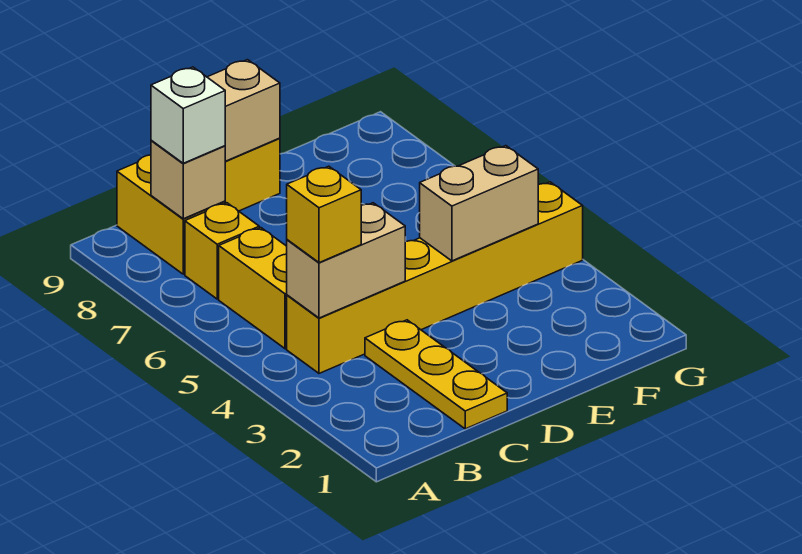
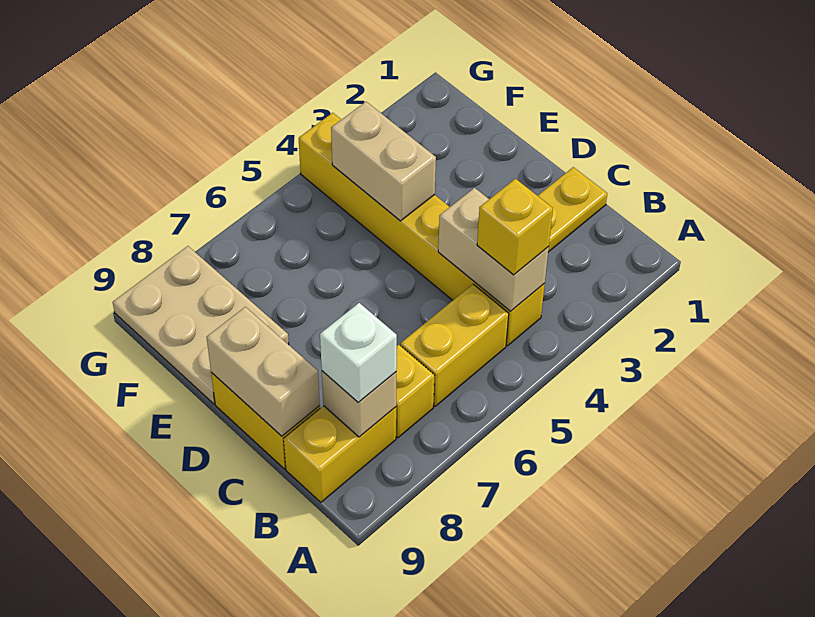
none -> tan 2x3 plate [113,246,289,404]

